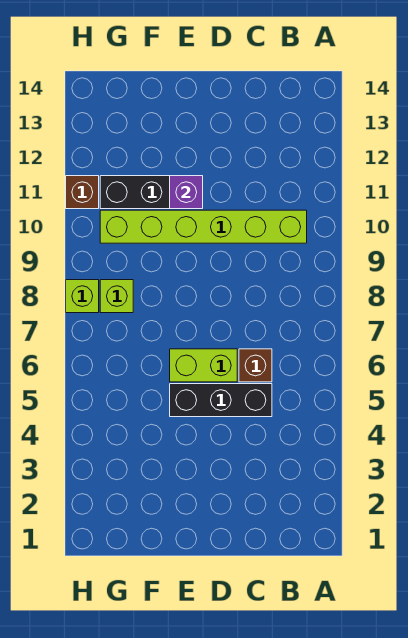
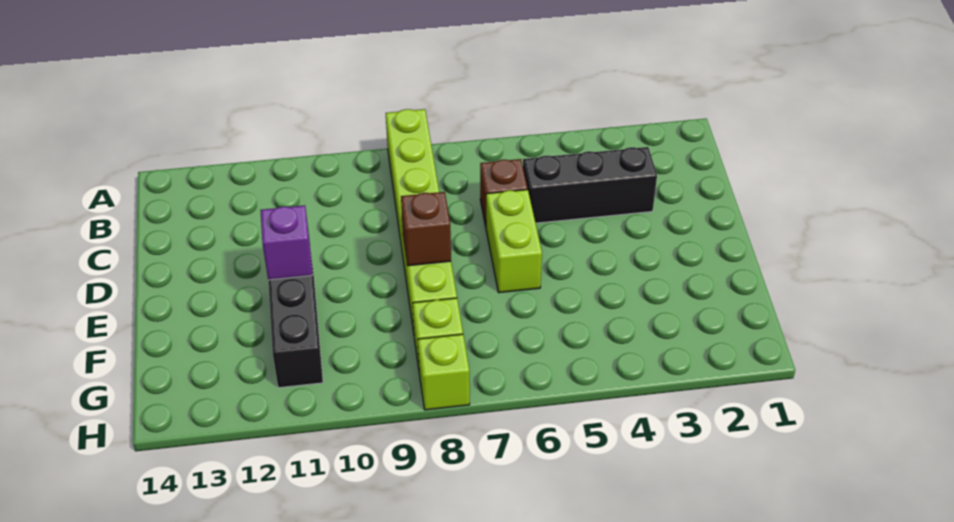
lime 1x6 brick [100,210,307,243] -> lime 1x6 brick moved to [386,109,457,332]
black 1x3 brick [170,384,272,417] -> black 1x3 brick turned to [523,147,657,223]
brown 1x1 brick [66,176,99,209] -> brown 1x1 brick moved to [401,192,451,266]

